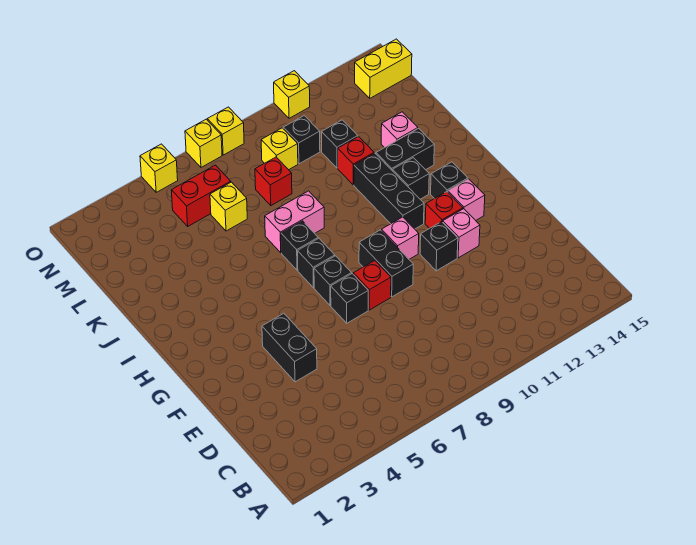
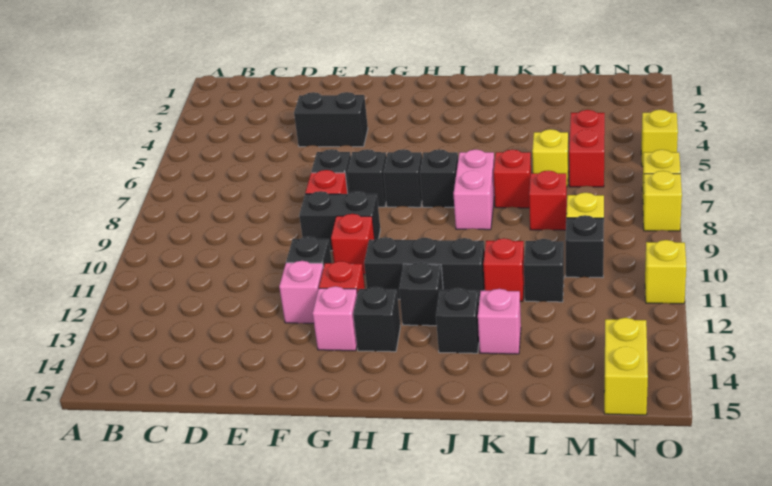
pink 1x1 brick [382,217,419,259] -> red 1x1 brick [331,214,375,274]
black 1x2 brick [376,128,434,171] -> black 1x1 brick [436,288,479,353]
none -> red 1x1 brick [494,149,531,208]

